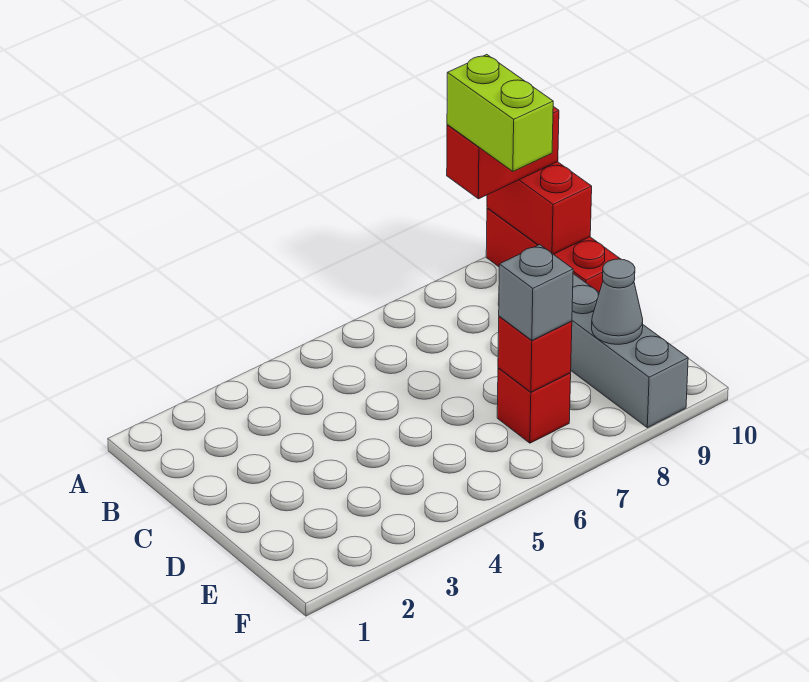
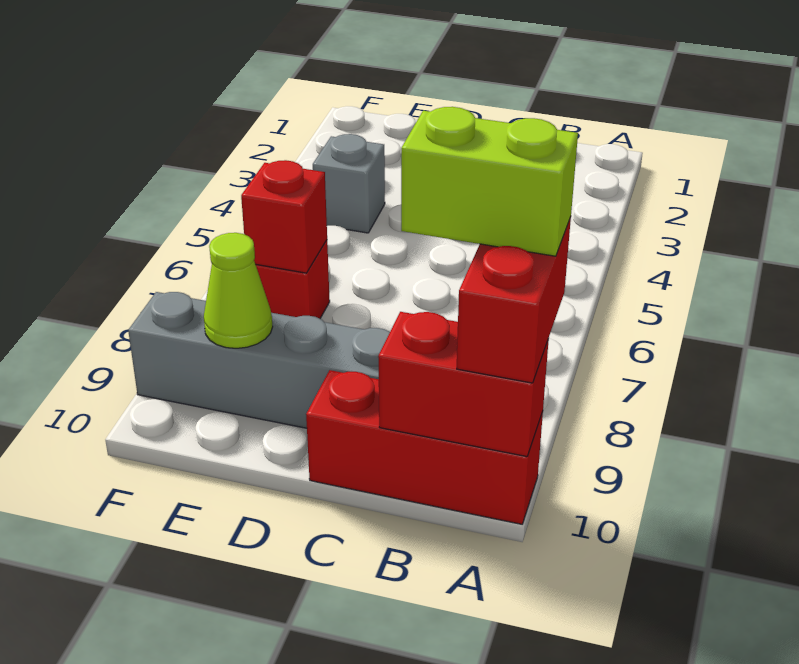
grey 1x1 brick [499,245,573,340] -> grey 1x1 brick moved to [313,134,385,233]
grey 1x1 cone [592,259,643,344] -> lime 1x1 cone [204,233,273,348]

